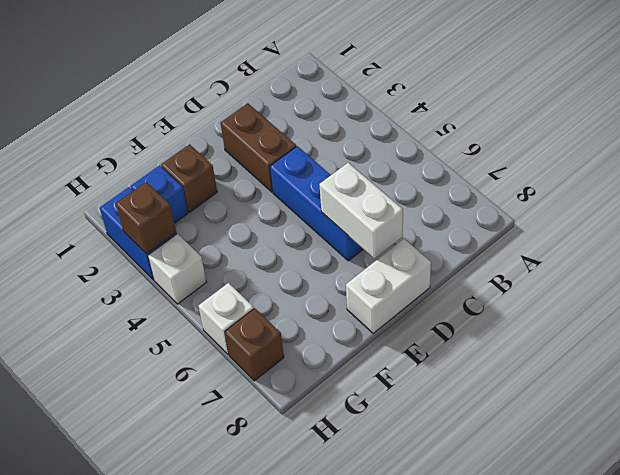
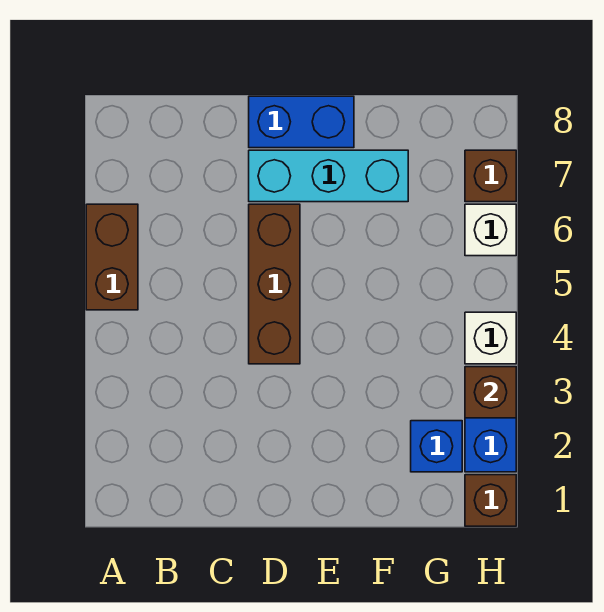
brown 1x2 brick [220,103,296,192] -> brown 1x2 brick moved to [86,204,138,310]
blue 1x3 brick [270,146,363,261] -> brown 1x3 brick [249,204,300,364]
white 1x2 brick [319,163,403,259] -> none
none -> cyan 1x3 brick [249,150,408,202]
white 1x2 brick [346,239,431,333] -> blue 1x2 brick [249,96,354,148]
brown 1x1 brick [161,144,217,212] -> brown 1x1 brick moved to [465,475,516,526]

